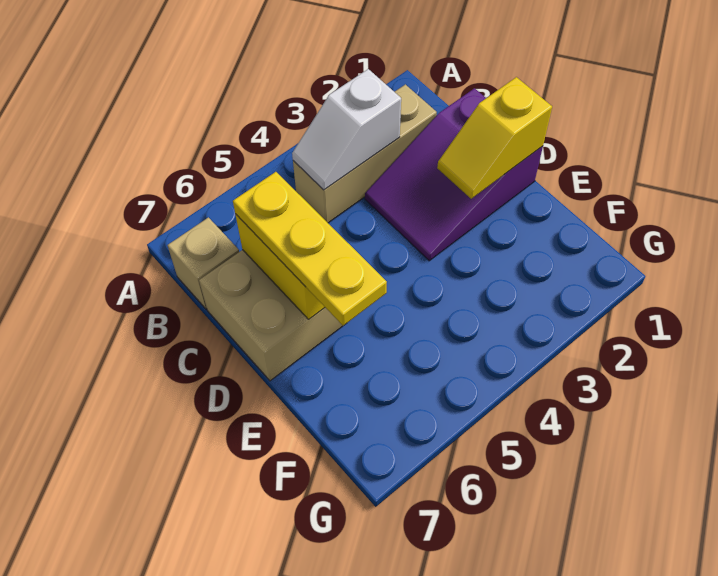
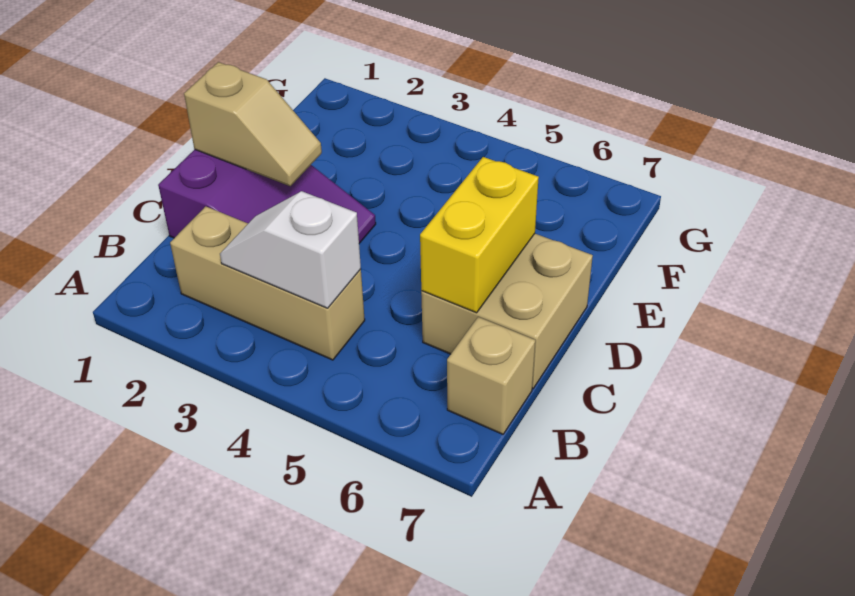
white 1x2 slope [292,69,401,190] -> white 1x2 slope turned to [220,191,361,308]
yellow 1x3 plate [233,172,387,326] -> none
yellow 1x2 slope [437,77,552,199] -> tan 1x2 slope [184,62,322,186]

